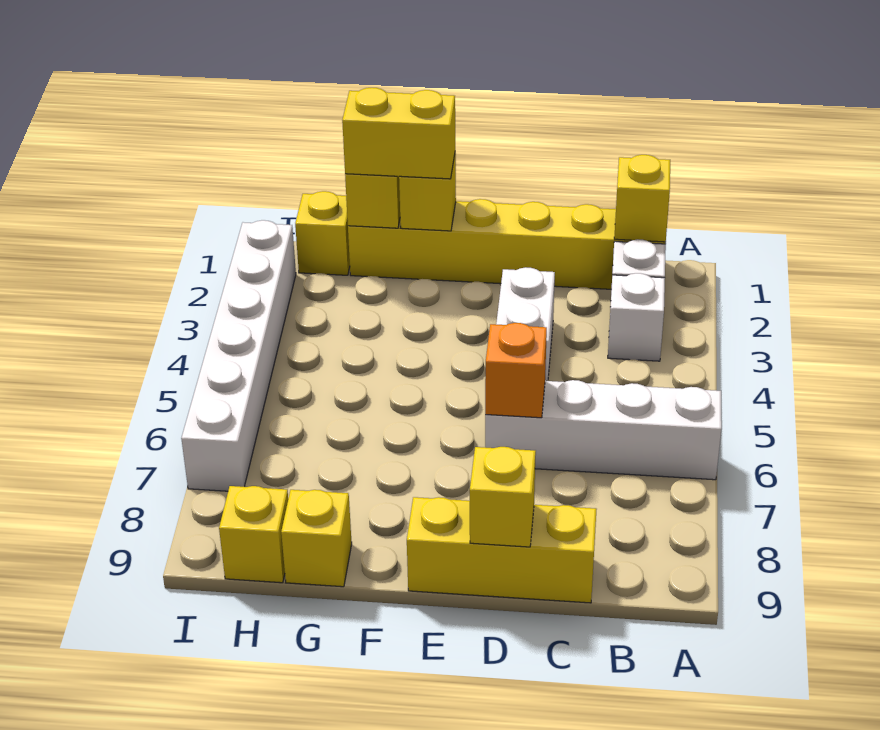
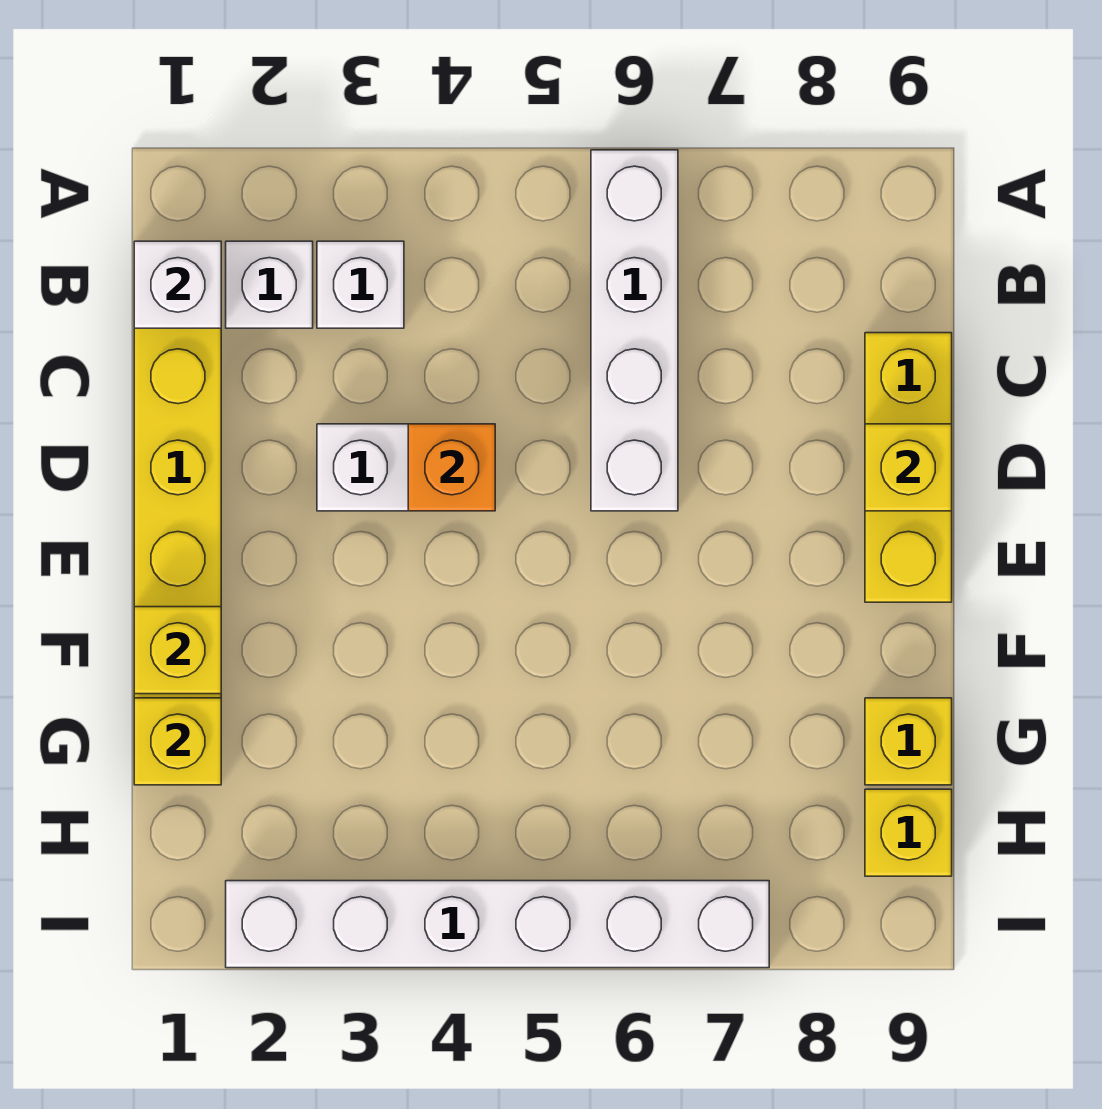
yellow 1x1 brick [614,155,670,242] -> white 1x1 brick [134,241,221,328]
orange 1x1 brick [485,323,547,418] -> orange 1x1 brick moved to [408,424,495,511]
yellow 1x2 brick [342,88,455,179] -> none
yellow 1x1 brick [295,191,350,275] -> none

